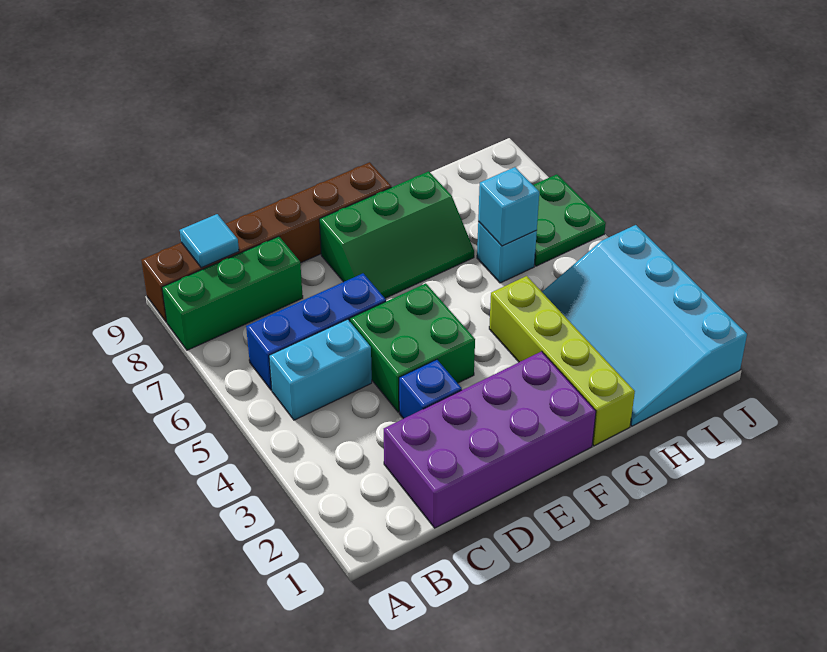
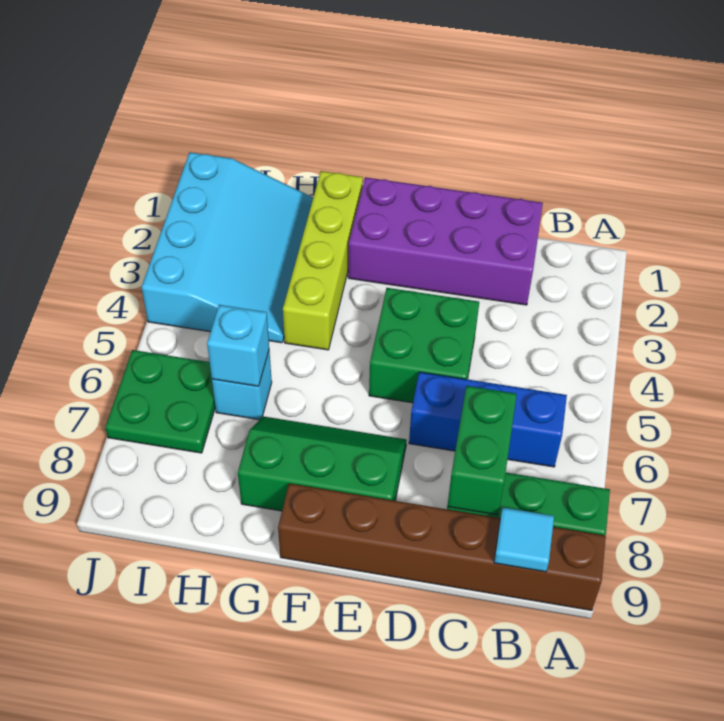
cyan 1x2 brick [269,319,372,420] -> none
none -> green 1x2 brick [447,386,517,515]
blue 1x1 brick [399,360,462,419] -> none

